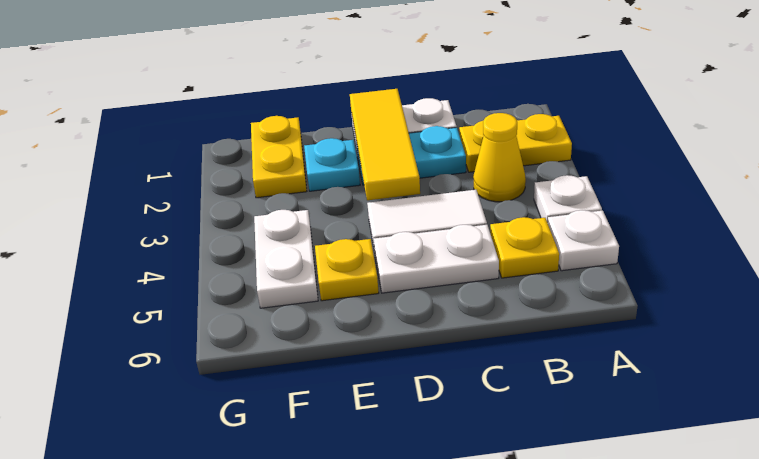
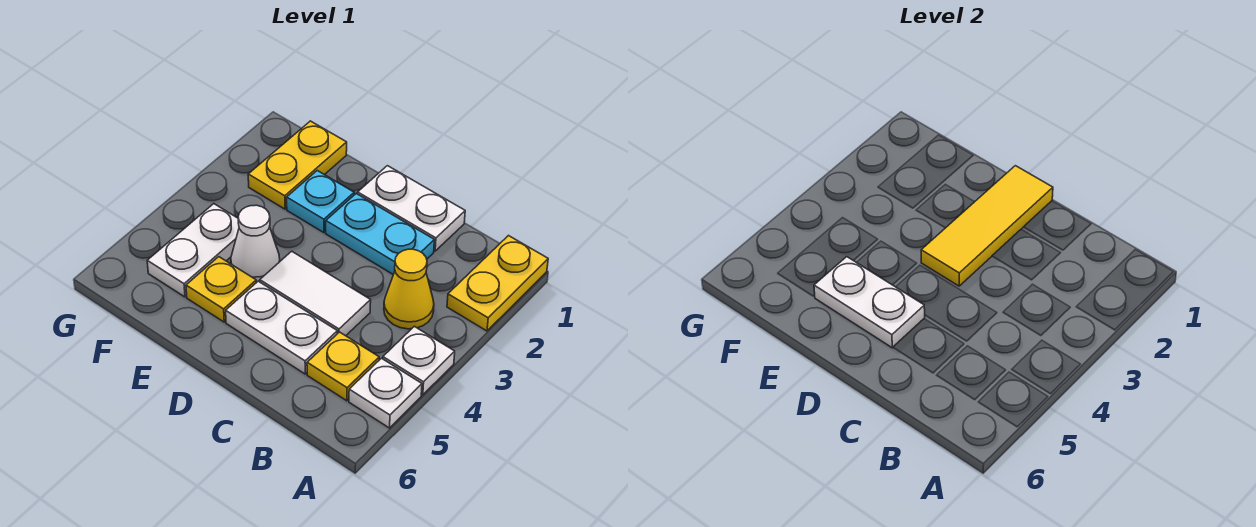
yellow 1x2 plate [459,114,572,172] -> yellow 1x2 plate turned to [447,236,548,331]
none -> white 1x2 plate [814,257,925,348]
none -> white 1x1 cone [231,205,280,283]

